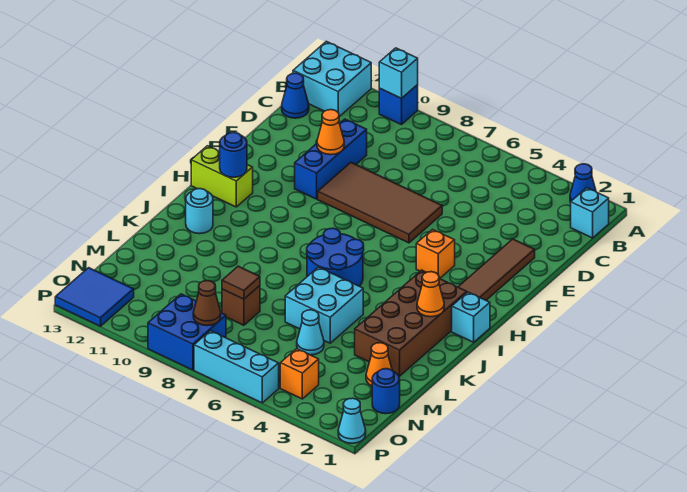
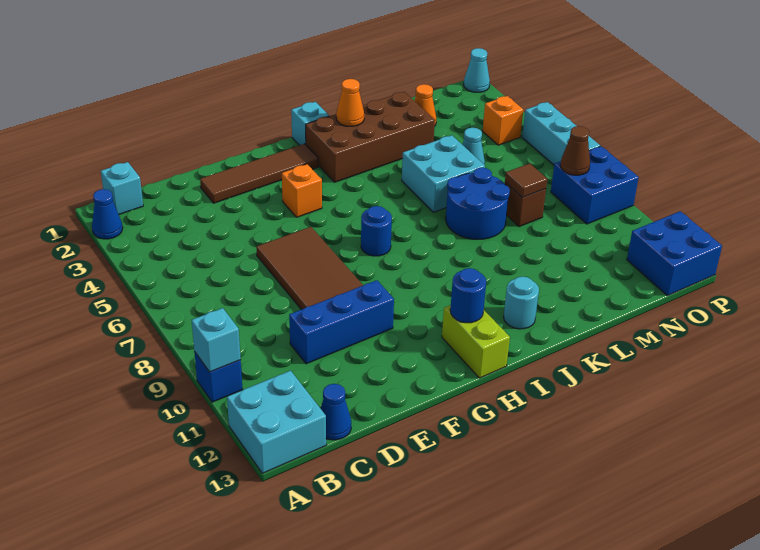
orange 1x1 cone [317,110,344,155] -> none
blue 2x2 round brick [307,228,364,286] -> blue 2x2 round brick moved to [446,168,510,239]
blue 1x1 round brick [372,369,400,414] -> blue 1x1 round brick moved to [361,206,392,256]
blue 2x2 tile [55,268,134,326] -> blue 2x2 brick [627,211,722,296]

